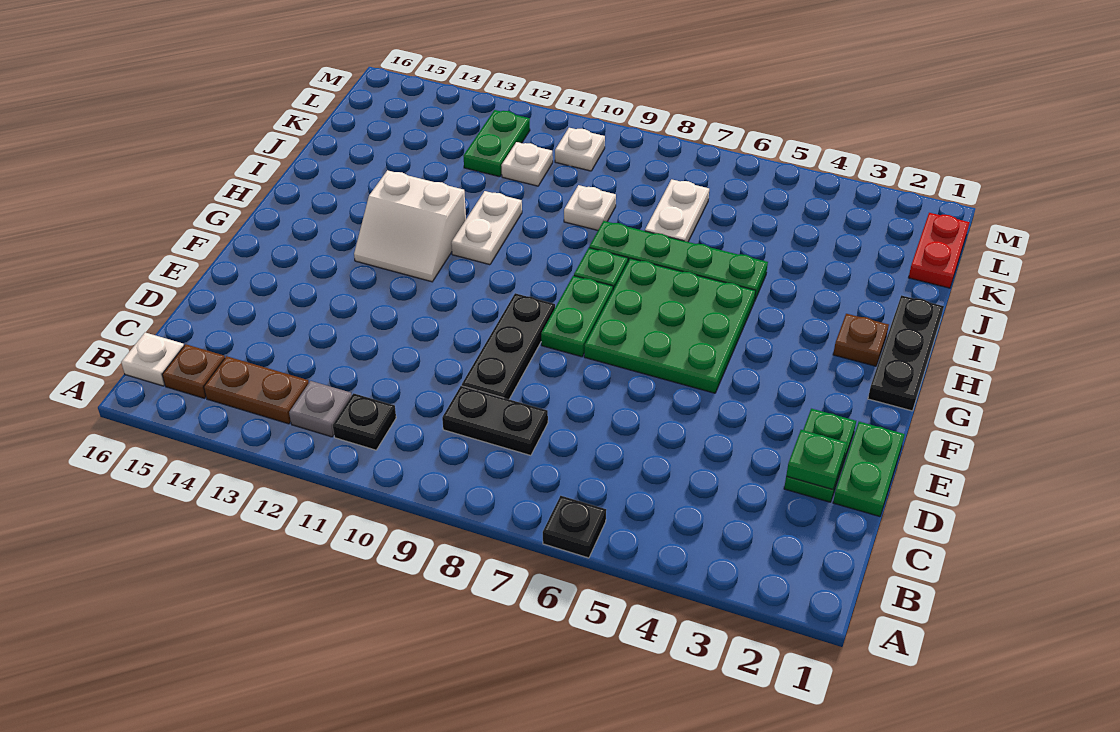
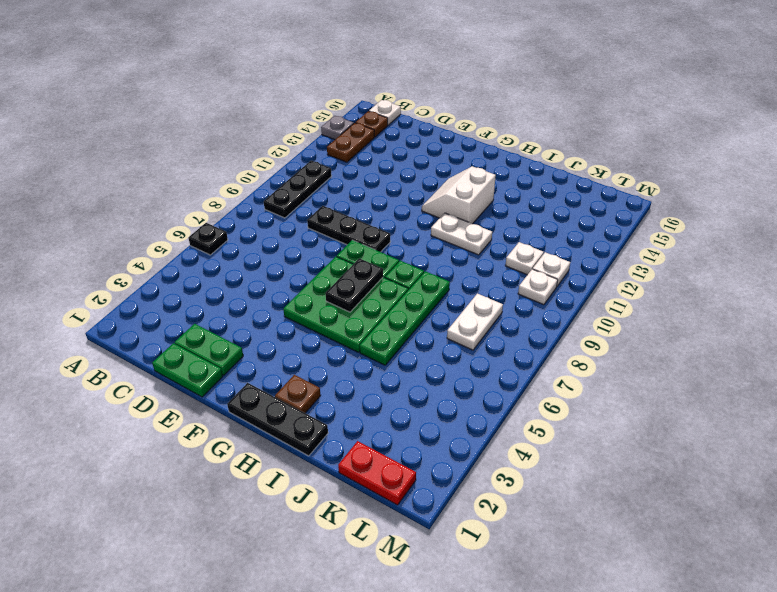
black 1x1 plate [333,393,396,450] -> black 1x3 plate [264,161,332,218]
grey 1x1 plate [289,381,352,437] -> grey 1x1 plate moved to [321,116,354,140]
black 1x2 plate [442,386,548,456] -> black 1x2 plate moved to [325,258,383,312]
green 1x1 plate [786,430,847,489] -> none
white 1x2 plate [645,179,709,242] -> white 1x2 plate turned to [447,294,503,350]
white 1x1 plate [564,185,616,230] -> white 1x1 plate moved to [533,252,570,286]
green 1x2 plate [464,110,530,177] -> none

